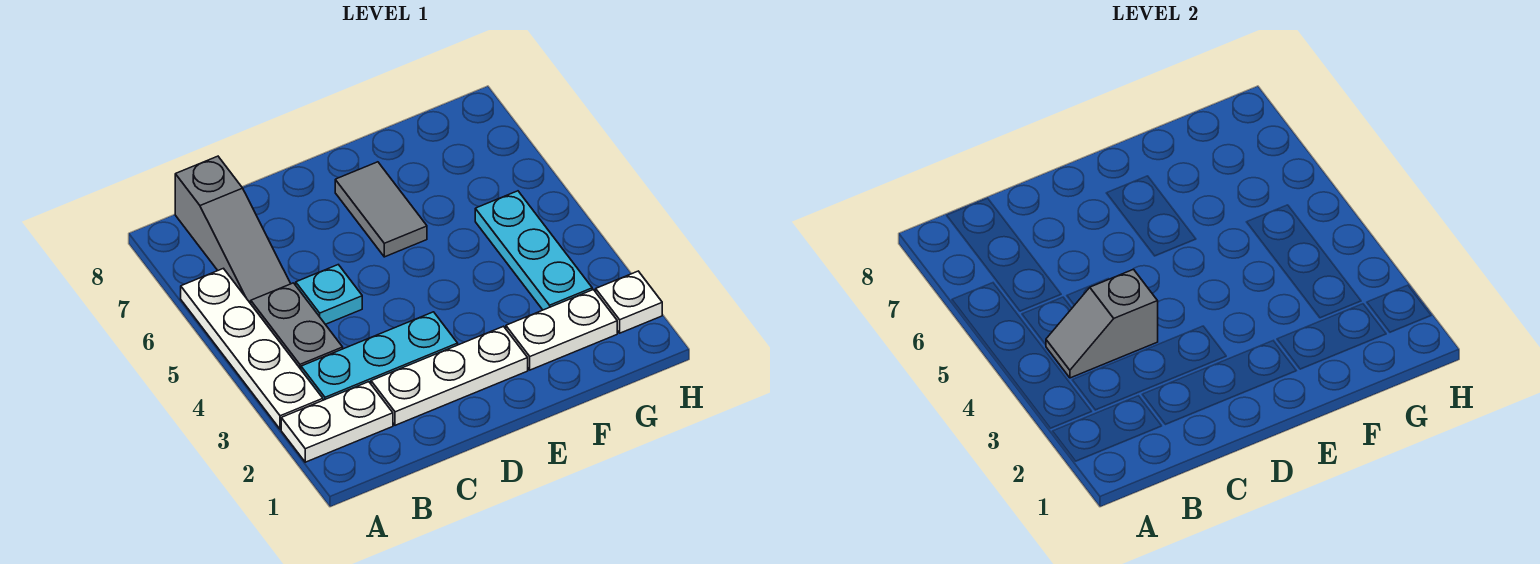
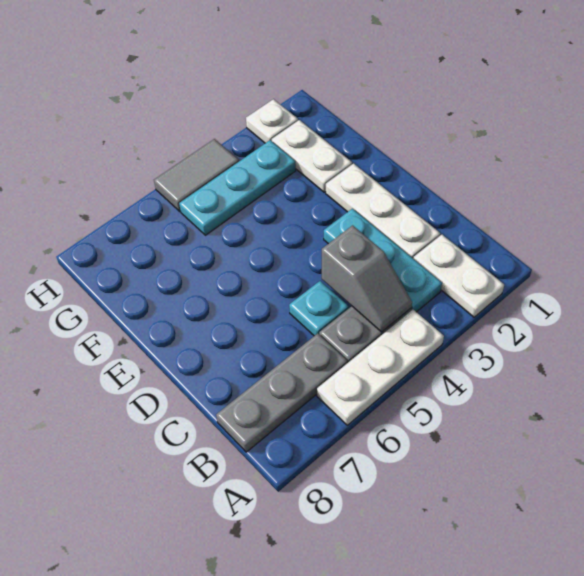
white 1x4 plate [181,268,323,429] -> white 1x3 plate [317,310,444,425]
grey 1x3 slope [175,156,291,304] -> grey 1x3 plate [216,333,347,452]
grey 1x2 tile [335,162,427,257] -> grey 1x2 tile moved to [154,139,239,211]

